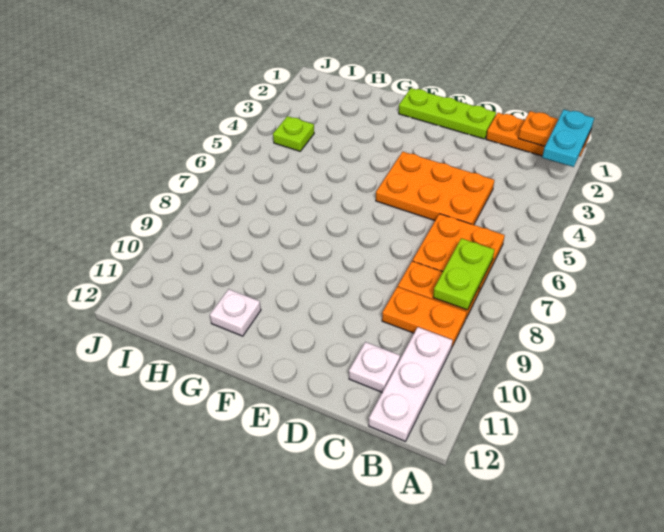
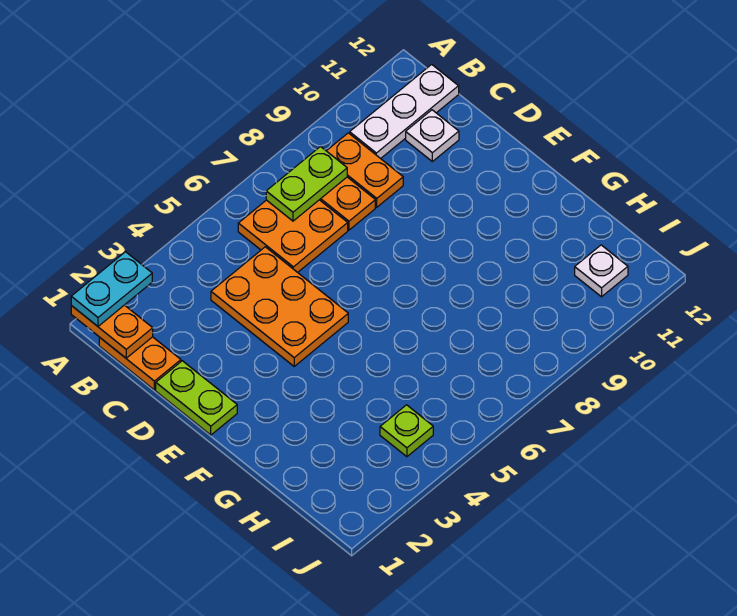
lime 1x3 plate [399,88,496,139] -> lime 1x2 plate [156,361,237,435]
white 1x1 plate [210,289,261,336] -> white 1x1 plate moved to [575,245,628,297]

